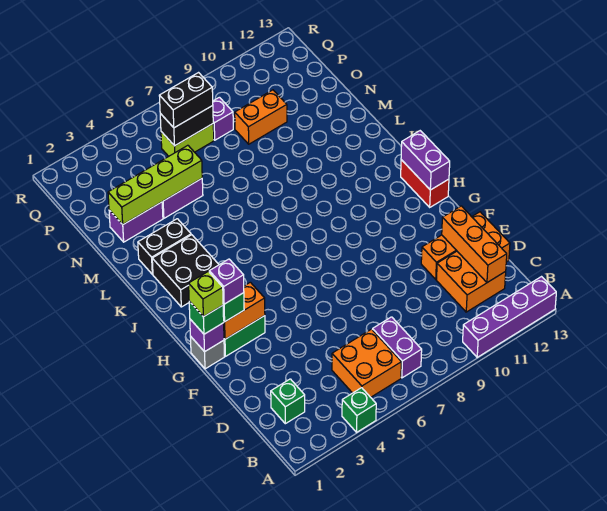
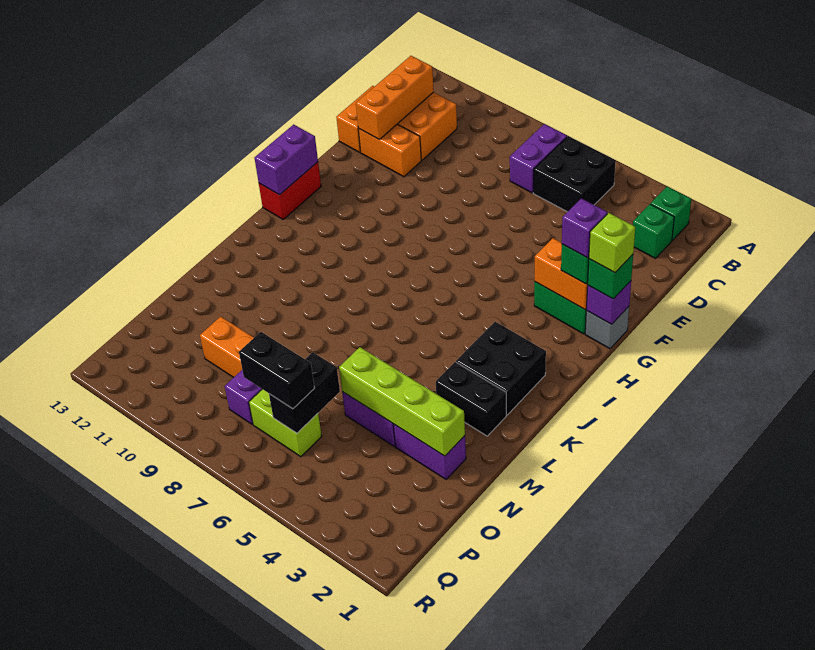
green 1x1 brick [342,388,376,432] -> green 1x1 brick moved to [651,186,691,240]
purple 1x4 brick [463,277,556,357] -> none
orange 2x2 brick [332,329,401,397] -> black 2x2 brick [533,136,616,212]
black 1x2 brick [160,106,213,146] -> black 1x2 brick turned to [269,352,340,433]

